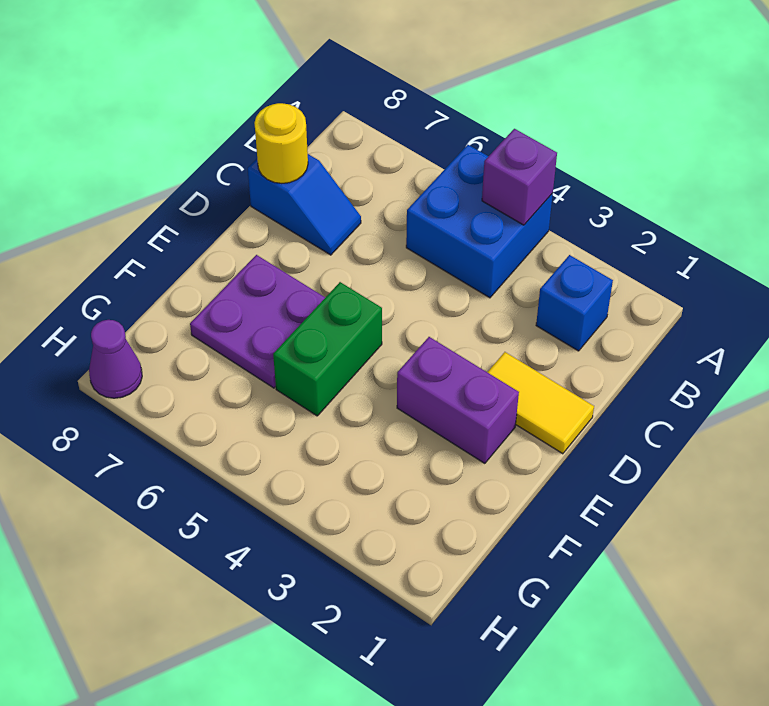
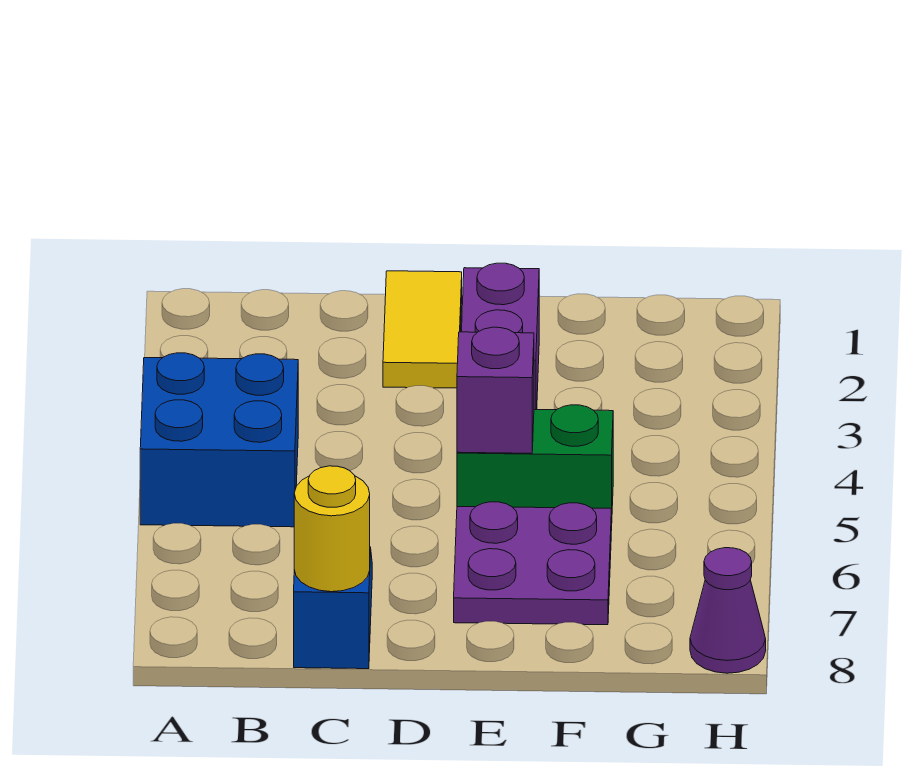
purple 1x1 brick [482,129,557,225] -> purple 1x1 brick moved to [457,327,534,453]
blue 1x1 brick [536,255,613,351] -> none

